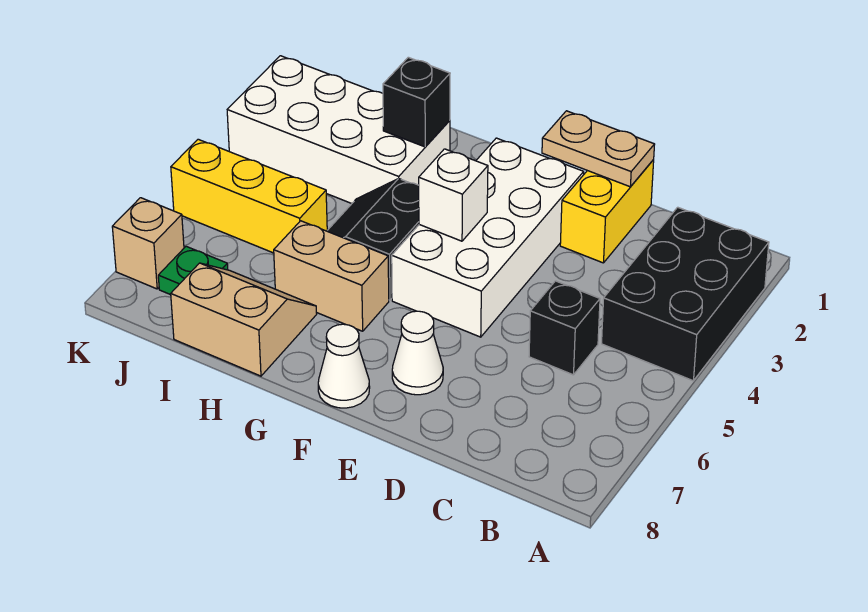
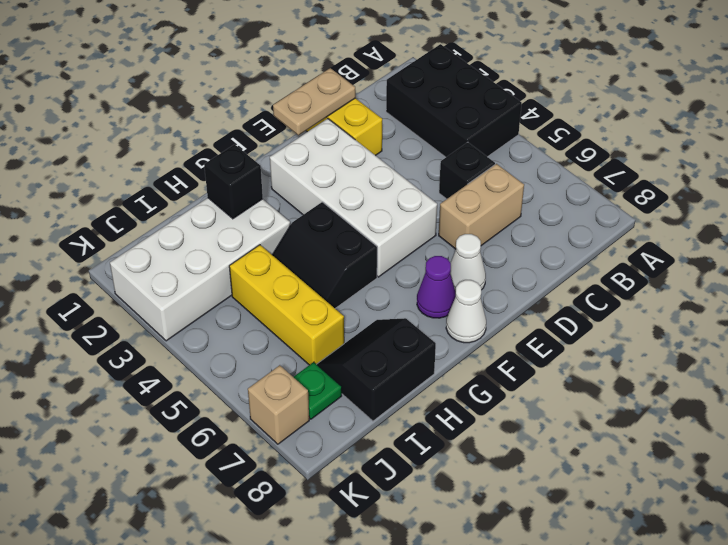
white 1x1 brick [419,149,488,241] -> none
none -> purple 1x1 cone [417,256,456,318]
tan 1x2 brick [274,221,389,331] -> tan 1x2 brick moved to [439,164,524,249]
tan 2x2 slope [171,263,317,376] -> black 2x2 slope [317,318,436,421]
yellow 1x3 brick [171,139,327,253] -> yellow 1x3 brick turned to [229,245,344,365]

